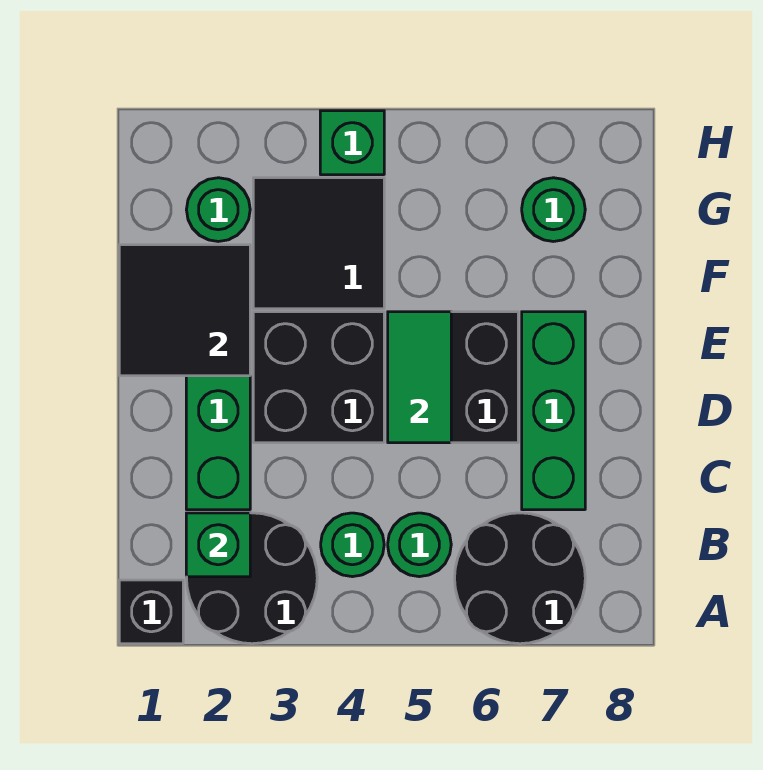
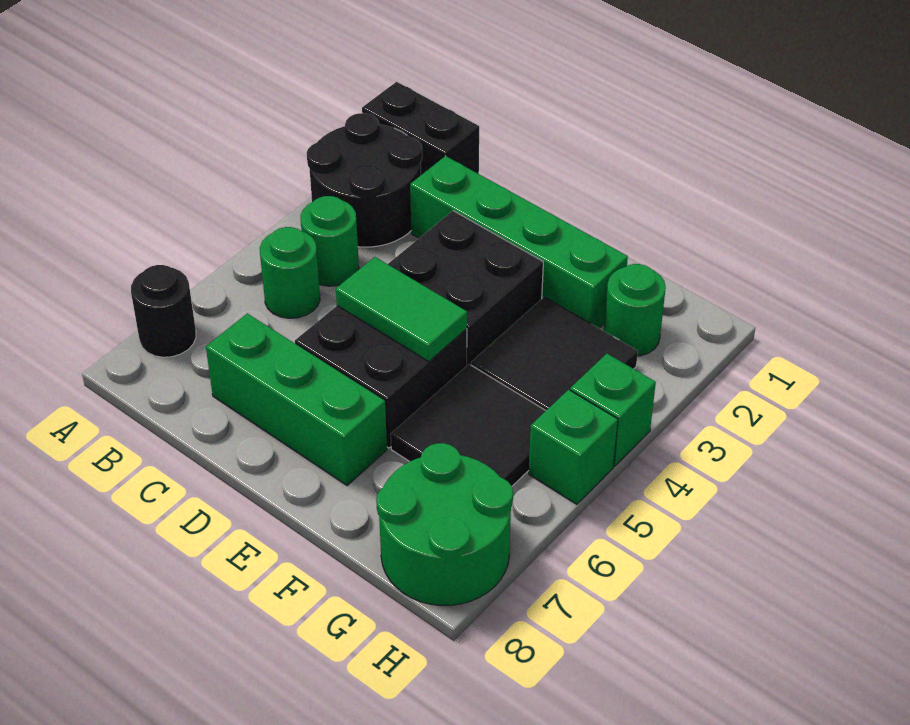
black 1x1 brick [119,580,183,644] -> black 1x2 brick [362,82,479,175]
black 2x2 round brick [455,513,585,644] -> black 1x1 round brick [131,265,196,357]
green 1x1 brick [186,513,250,577] -> green 1x1 brick moved to [529,390,618,504]
black 2x2 tile [119,245,250,376] -> black 2x2 tile moved to [391,364,546,486]
green 1x1 round brick [522,178,585,242] -> green 2x2 round brick [376,443,513,606]

